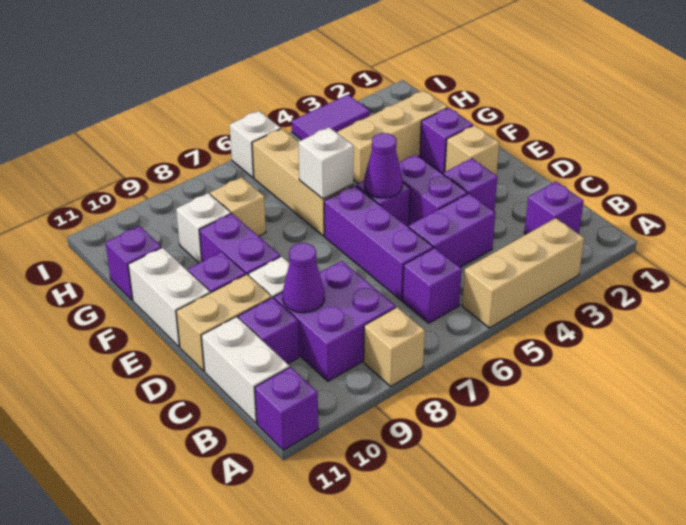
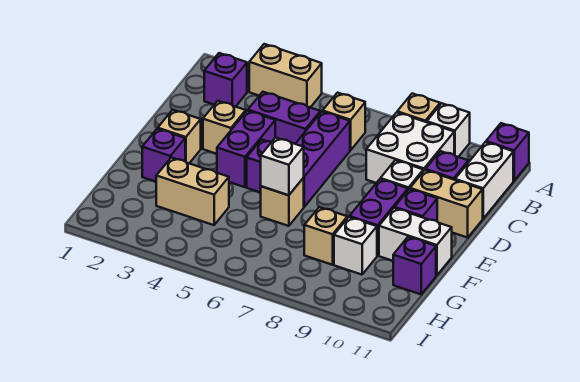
tan 1x3 brick [462,218,584,328] -> tan 1x2 brick [249,44,322,107]
purple 1x1 brick [402,248,462,323] -> tan 1x1 brick [323,93,365,150]
purple 2x2 brick [274,261,396,381] -> white 2x2 brick [366,112,454,183]
purple 1x1 cone [282,243,325,313] -> none
purple 1x1 brick [443,158,497,211] -> tan 1x1 brick [203,101,246,154]
purple 1x1 cone [364,133,403,198] -> none
white 1x2 brick [128,248,210,347] -> white 1x2 brick turned to [379,208,452,276]
tan 1x3 brick [252,129,353,236] -> tan 1x1 brick [261,178,304,226]
tan 1x3 brick [338,91,447,183] -> tan 1x2 brick [156,158,229,225]
purple 1x2 tile [292,95,370,140] -> none
white 1x1 brick [230,111,281,178] -> white 1x1 brick moved to [427,103,470,157]

